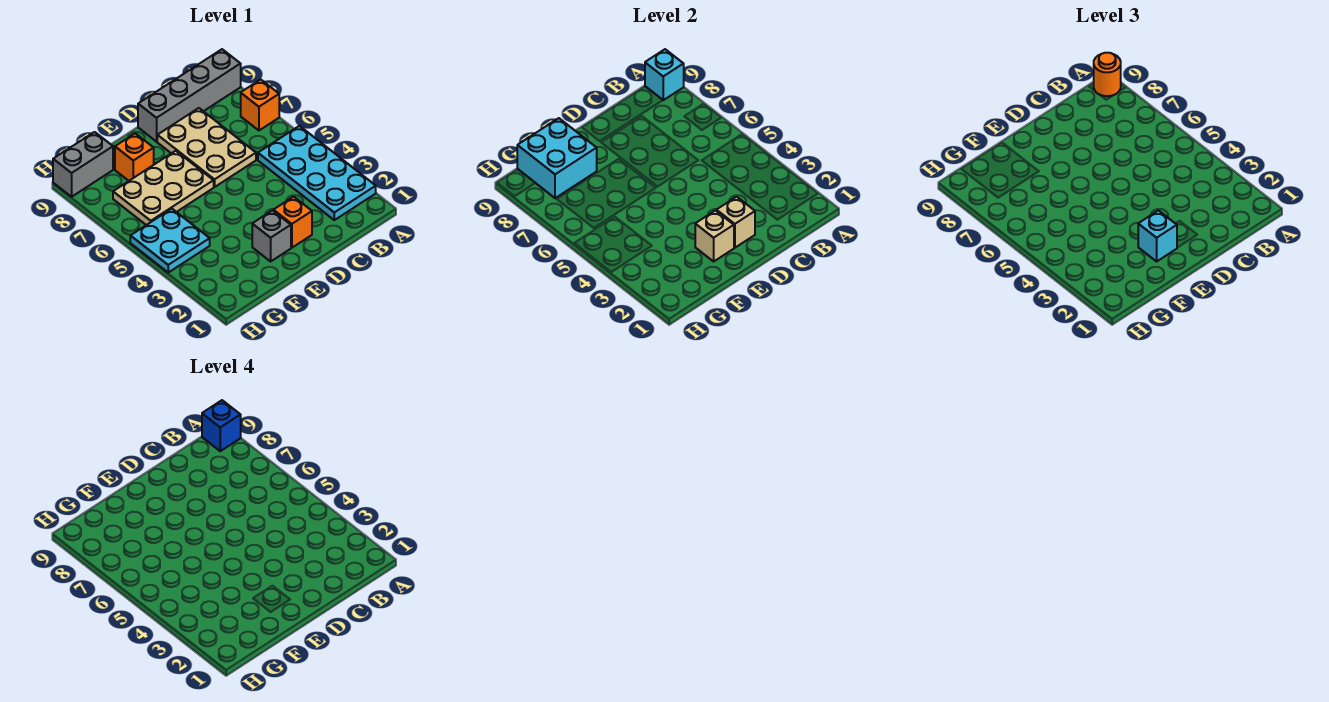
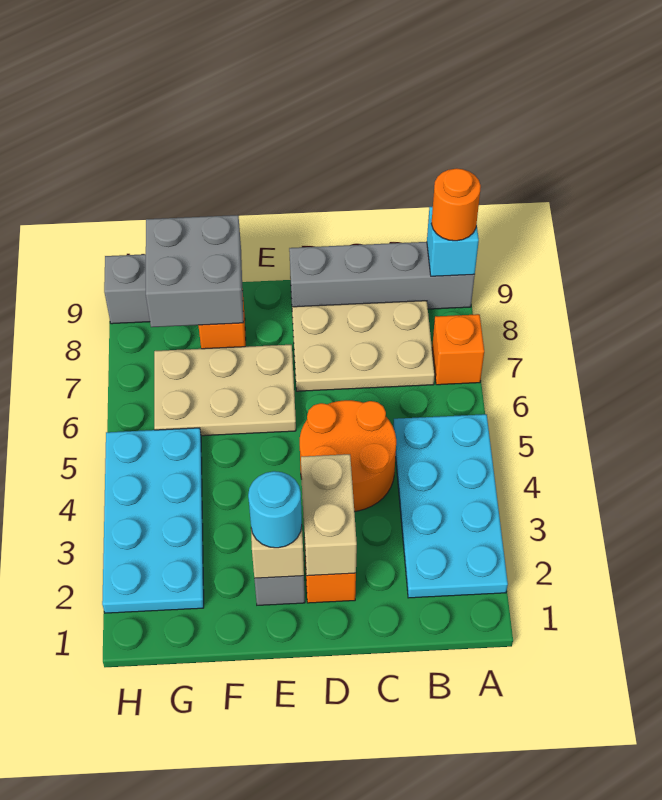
blue 1x1 brick [202,400,241,451] -> none
none -> orange 2x2 round brick [300,400,396,511]
tan 2x3 plate [157,108,256,187] -> tan 2x3 plate turned to [292,301,435,391]
tan 1x1 brick [716,197,755,248] -> tan 1x2 brick [301,454,357,576]
cyan 1x1 brick [1138,210,1177,261] -> cyan 1x1 round brick [248,471,302,548]
cyan 2x2 brick [517,118,597,198] -> grey 2x2 brick [146,215,244,327]
cyan 2x2 plate [130,209,210,272] -> cyan 2x4 plate [102,428,204,613]

